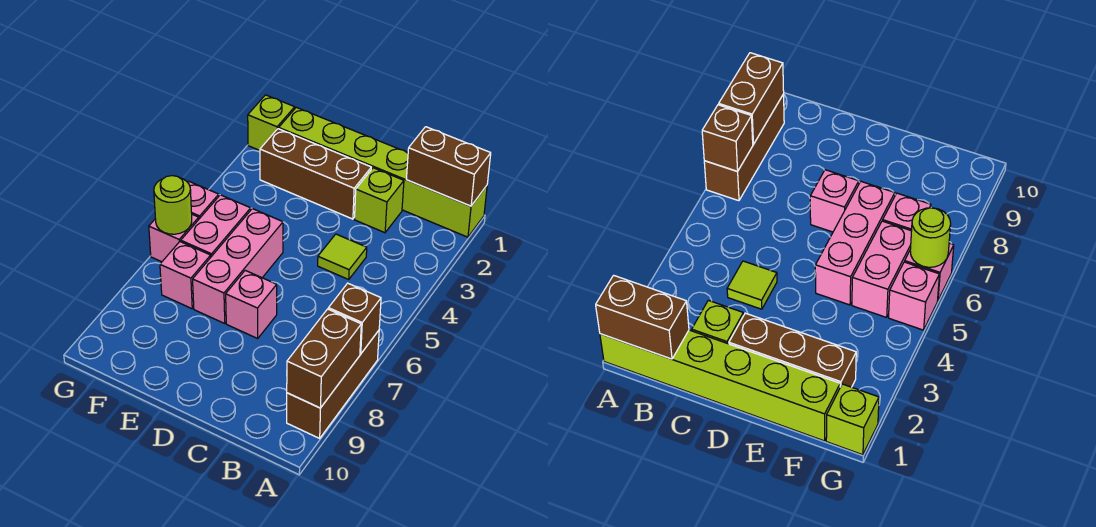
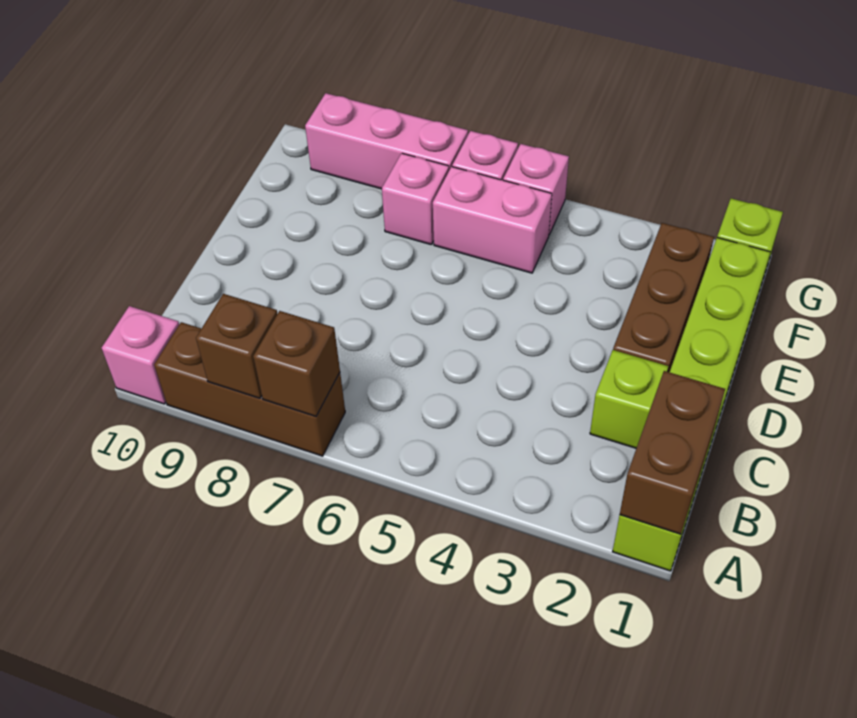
brown 1x2 brick [287,309,361,408] -> brown 1x1 brick [196,294,277,398]
lime 1x1 tile [318,234,367,279] -> none
pink 1x1 brick [226,270,277,338] -> pink 1x1 brick moved to [102,306,179,404]
pink 1x3 brick [193,209,283,323] -> pink 1x3 brick moved to [305,93,468,189]
lime 1x1 round brick [154,176,192,234] -> none

